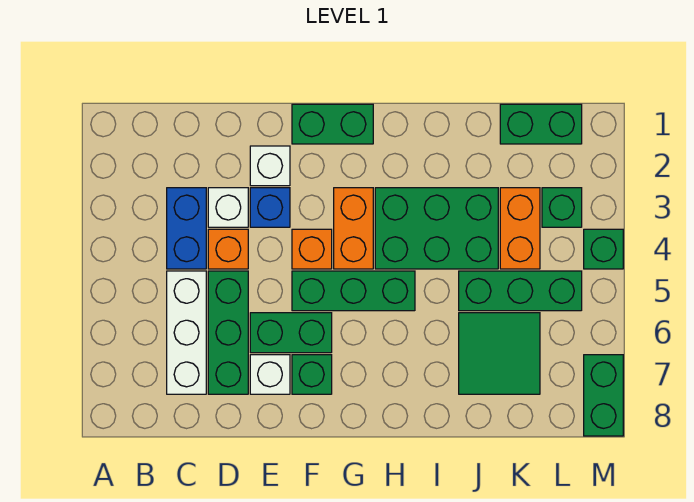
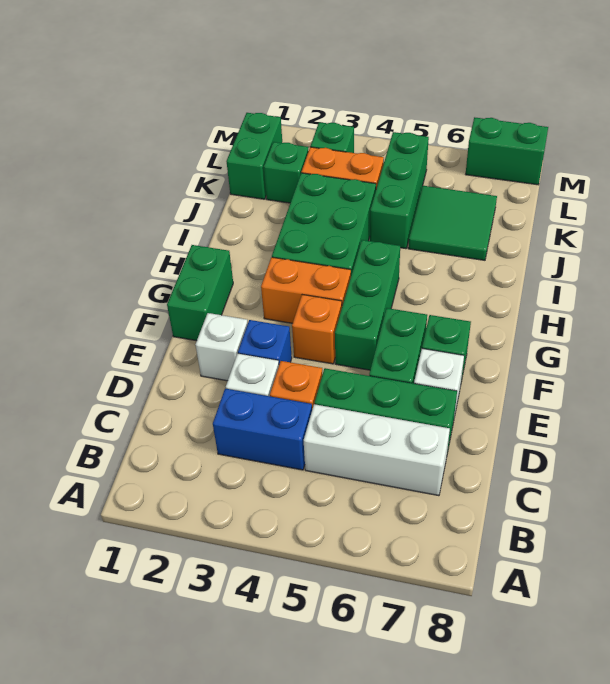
green 1x1 brick [584,229,623,269] -> green 1x1 brick moved to [264,142,309,203]

